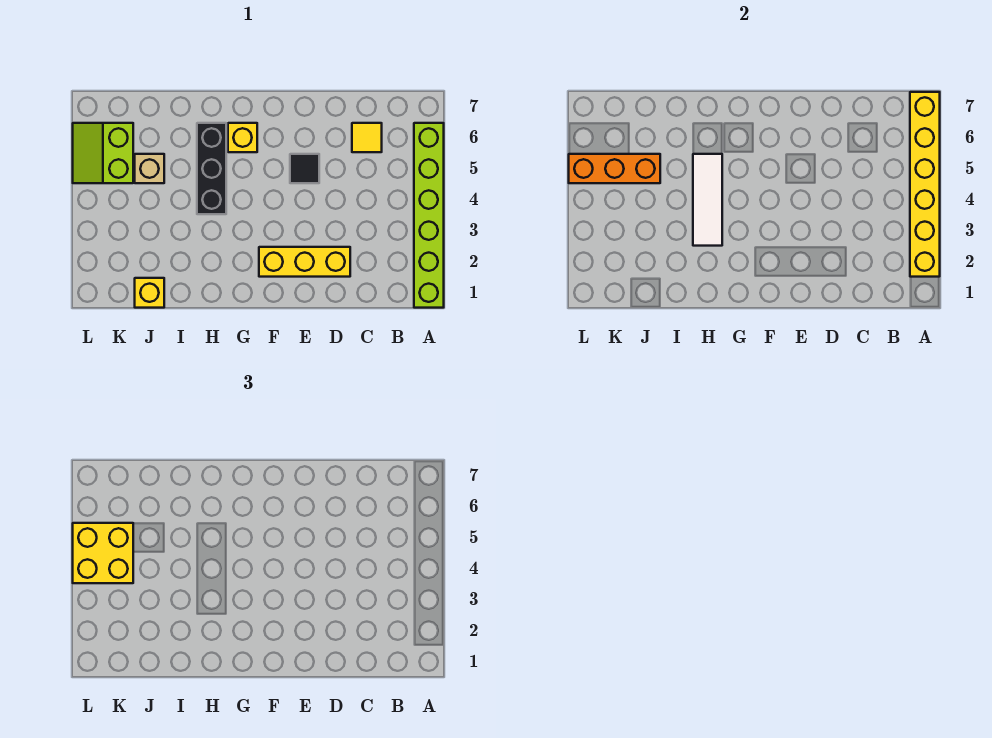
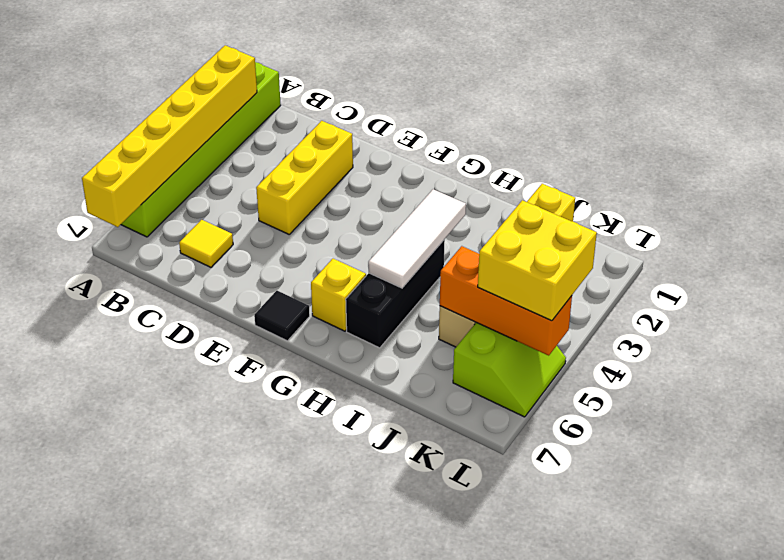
yellow 1x3 brick [259,247,350,277] -> yellow 1x3 brick turned to [256,121,353,234]
black 1x1 tile [290,154,319,183] -> black 1x1 tile moved to [254,291,310,341]

